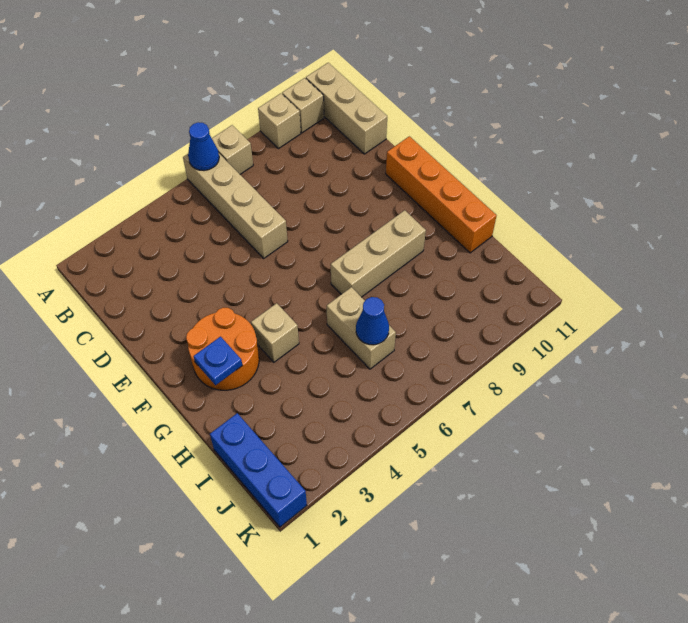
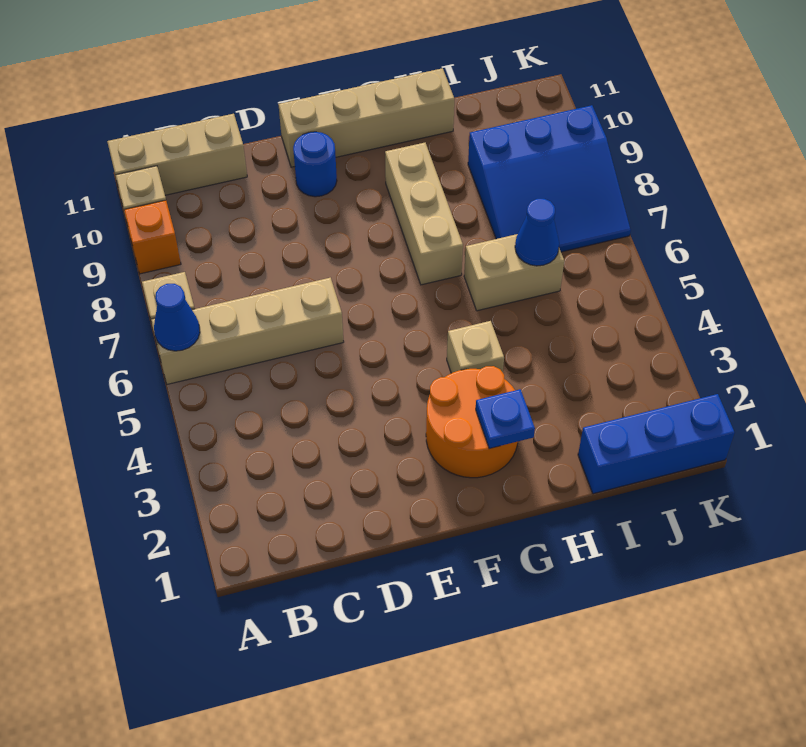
tan 1x1 brick [258,94,301,149] -> orange 1x1 brick [124,200,181,274]
none -> blue 1x1 round brick [293,132,337,197]
orange 1x4 brick [386,136,497,253] -> tan 1x4 brick [278,68,454,167]
none -> blue 3x3 slope [468,105,631,252]

